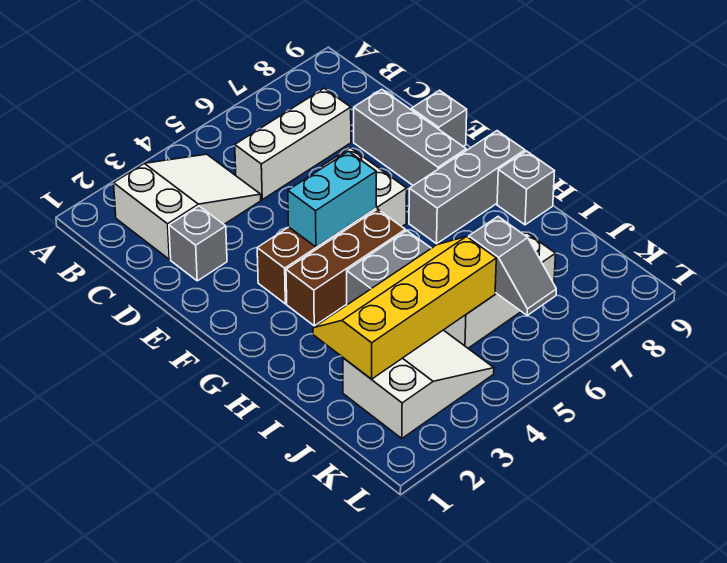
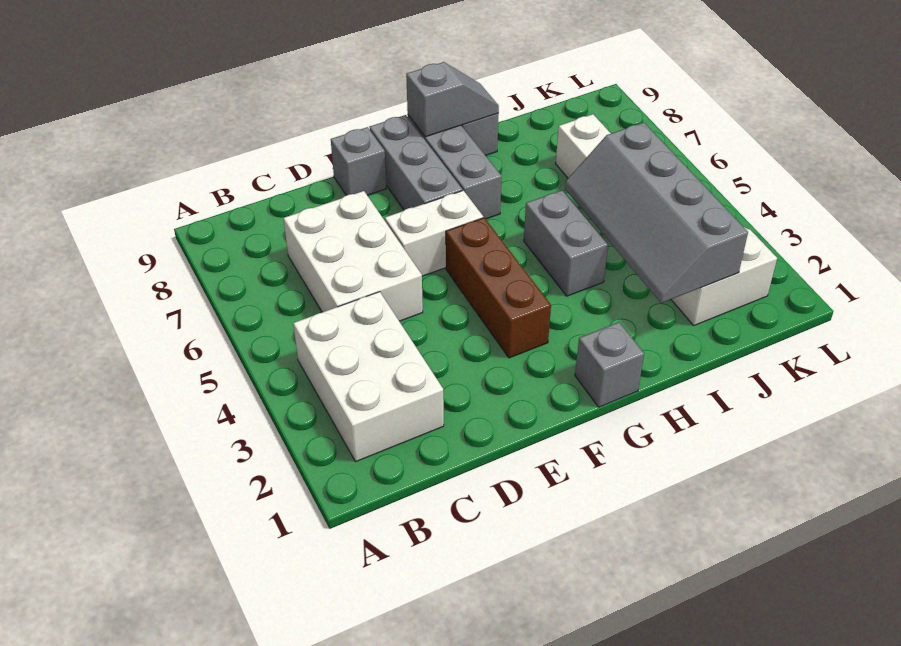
white 2x3 slope [114,154,261,259] -> white 2x3 brick [293,292,444,462]
white 1x3 brick [235,88,351,200] -> white 2x3 brick [283,191,423,321]
grey 1x1 brick [169,206,227,281] -> grey 1x1 brick moved to [575,322,644,407]
grey 1x3 brick [354,89,466,185] -> grey 1x3 brick turned to [370,115,463,210]
cyan 1x2 brick [288,151,376,247] -> none
brown 1x3 brick [286,209,405,326] -> none
yellow 2x4 slope [313,237,496,379] -> grey 2x4 slope [565,123,748,303]
grey 1x2 slope [469,217,556,315] -> grey 1x2 slope moved to [406,62,499,137]

